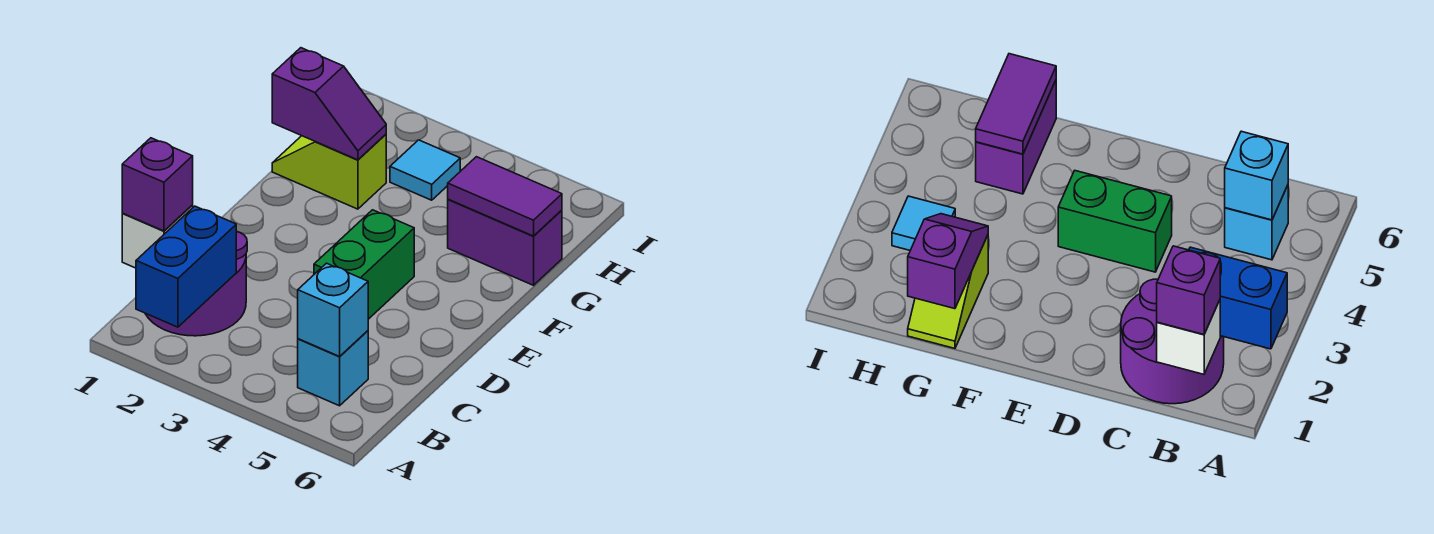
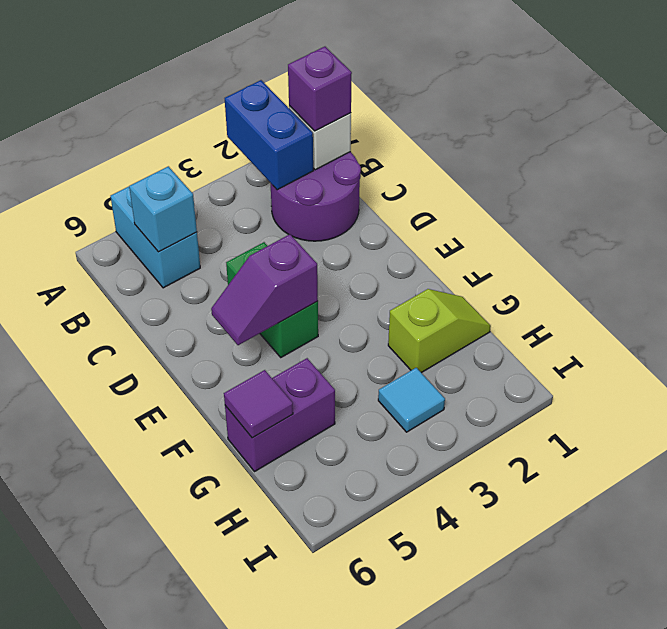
cyan 1x1 brick [298,331,368,406] -> cyan 1x2 brick [111,187,200,288]
purple 1x2 slope [272,48,386,160] -> purple 1x2 slope moved to [211,234,318,345]
purple 1x2 tile [448,157,562,236] -> purple 1x1 tile [224,370,293,438]

